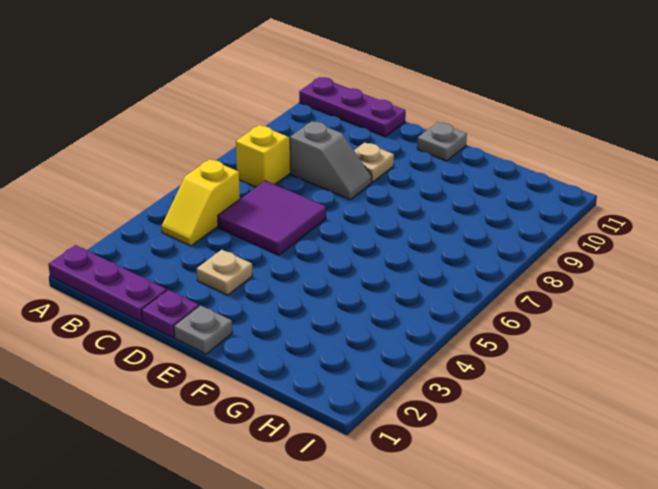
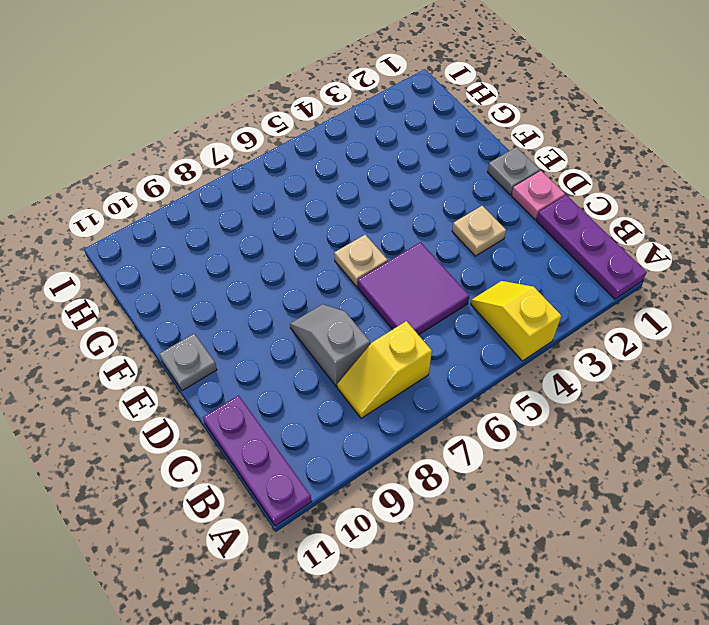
yellow 1x2 slope [162,159,240,246] -> yellow 1x2 slope turned to [471,281,561,361]
purple 1x1 plate [141,290,199,338] -> pink 1x1 plate [512,171,565,220]
tan 1x1 plate [354,142,394,182] -> tan 1x1 plate moved to [334,235,388,287]

